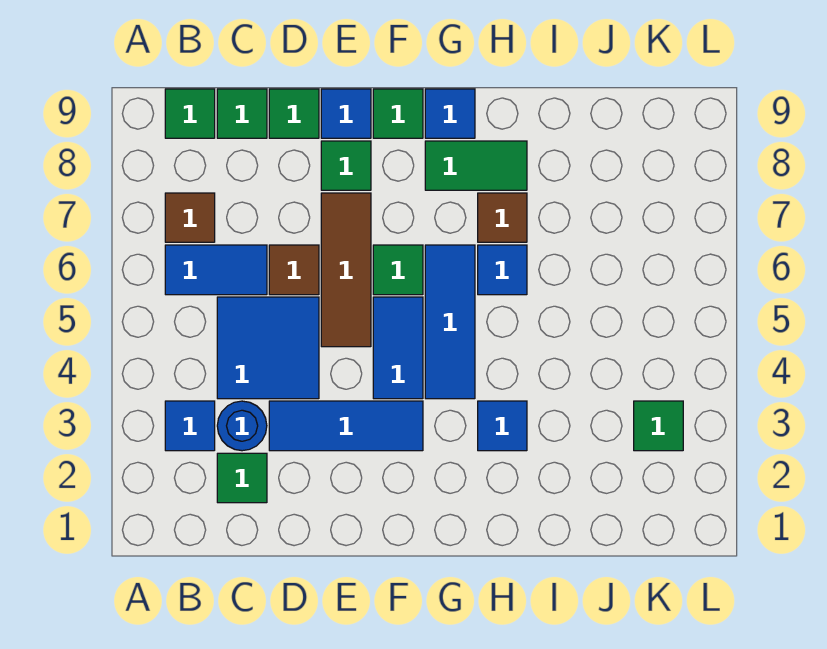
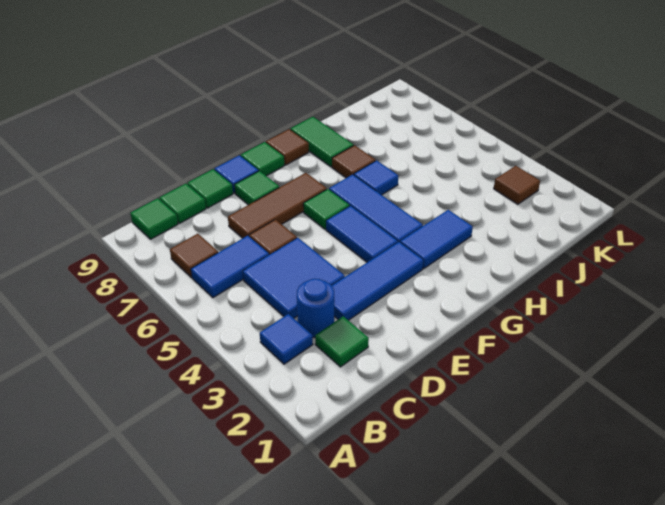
brown 1x3 tile [321,193,371,347] -> brown 1x3 tile turned to [228,173,327,238]
green 1x2 tile [425,141,527,190] -> green 1x2 tile turned to [290,117,354,167]
blue 1x1 tile [425,89,475,138] -> brown 1x1 tile [266,129,309,165]
blue 1x1 tile [478,401,527,451] -> blue 1x2 tile [400,210,473,268]
green 1x1 tile [634,401,683,451] -> brown 1x1 tile [494,166,540,204]

